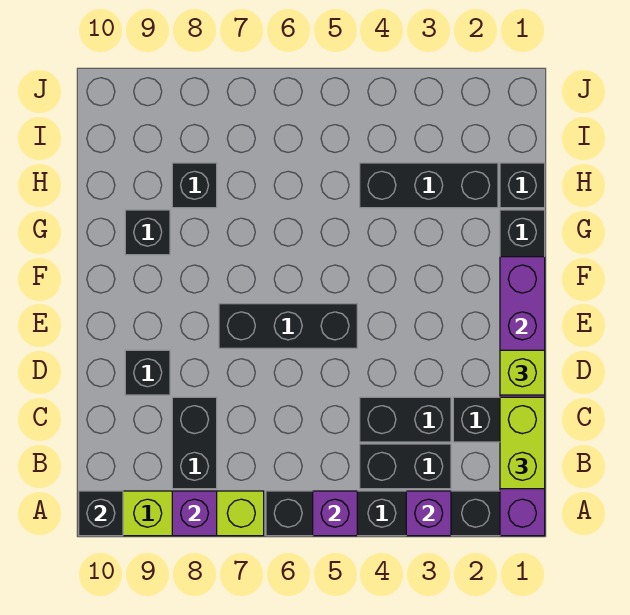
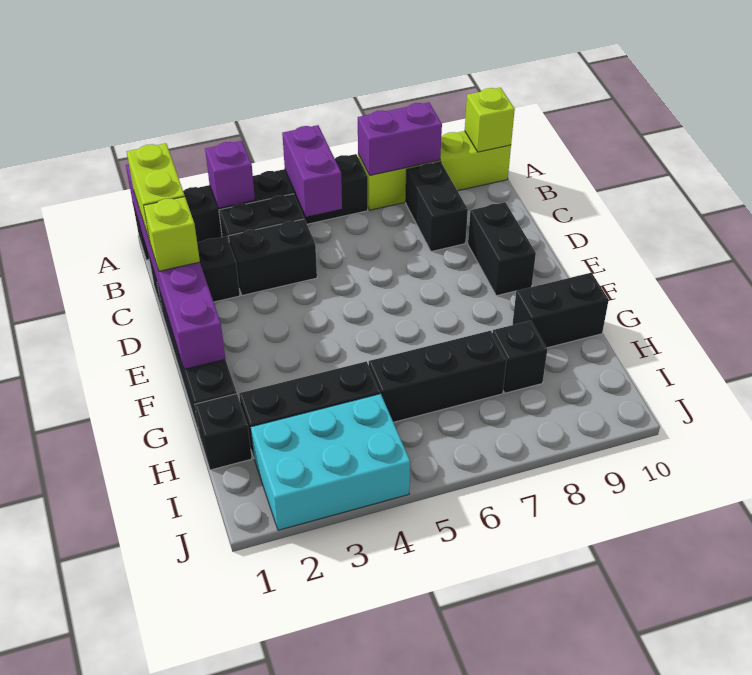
purple 1x1 brick [313,491,357,536] -> purple 1x2 brick [282,125,342,217]
purple 1x1 brick [172,491,217,536] -> purple 1x2 brick [358,102,442,176]
black 1x1 brick [79,491,123,536] -> lime 1x1 brick [465,88,515,152]
black 1x1 brick [125,350,170,395] -> black 1x2 brick [468,202,536,296]
black 1x3 brick [219,304,357,348] -> black 1x3 brick moved to [369,331,507,422]
black 1x1 brick [125,210,170,255] -> black 1x2 brick [512,273,609,348]
none -> cyan 2x3 brick [251,394,410,530]

